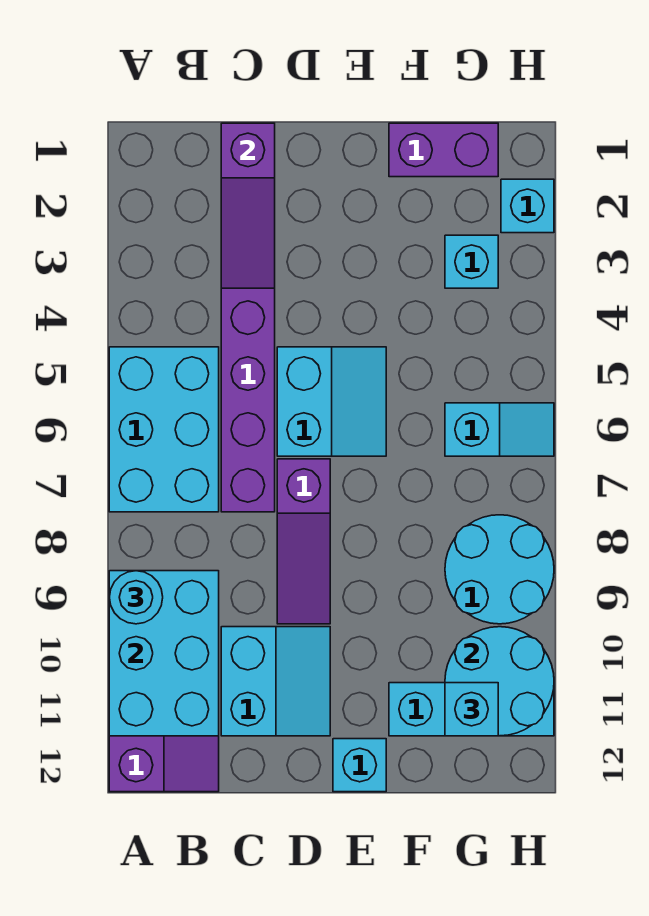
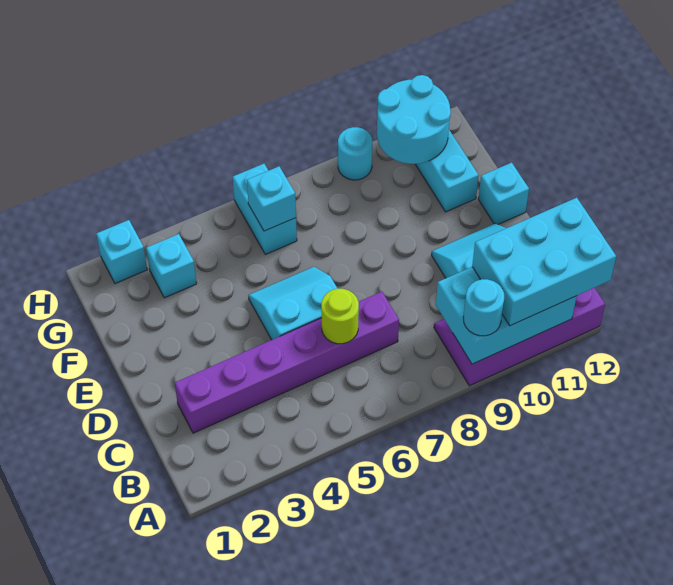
cyan 2x3 brick [109,347,219,512] -> cyan 2x3 brick moved to [472,198,616,326]
purple 1x3 slope [221,123,275,288] -> none
none -> lime 1x1 round brick [321,289,359,344]
purple 1x3 slope [277,459,330,624] -> none
purple 1x2 brick [389,123,498,177] -> none
cyan 1x2 slope [445,403,554,456] -> cyan 1x2 brick [233,164,297,254]
cyan 2x2 round brick [445,515,554,624] -> cyan 1x1 round brick [338,127,372,180]
cyan 1x1 brick [445,683,498,736] -> cyan 1x1 brick moved to [247,167,296,231]

